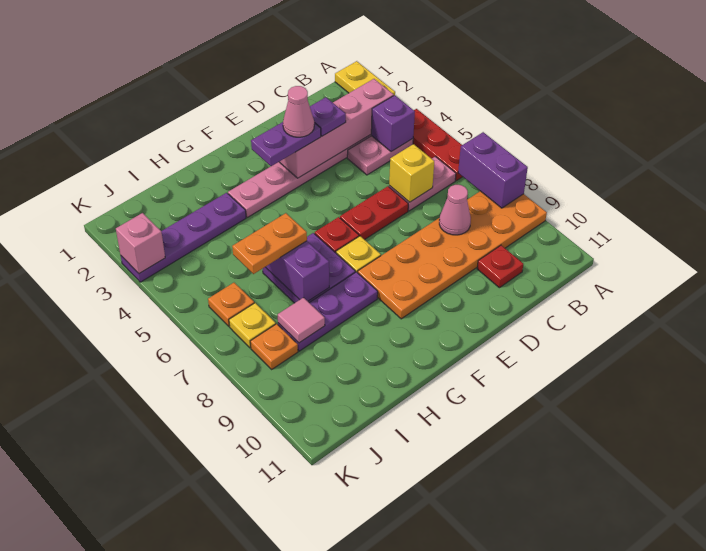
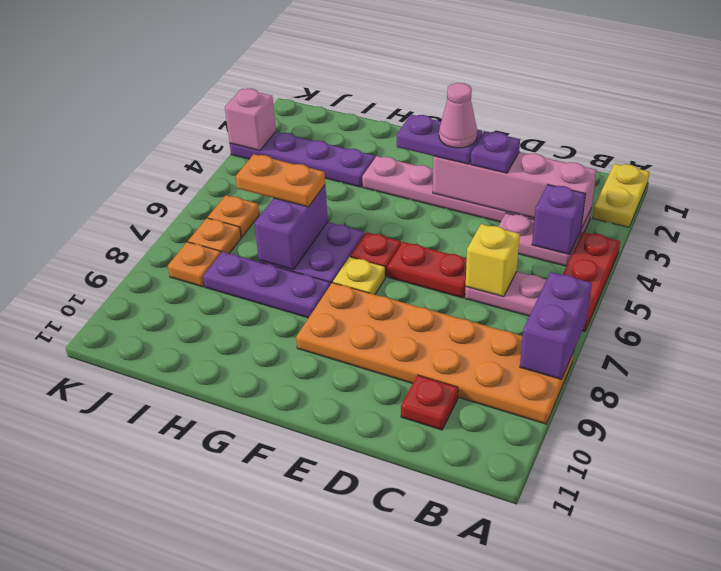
pink 1x1 cone [439,185,471,235] -> none
pink 1x1 tile [278,297,325,343] -> none
yellow 1x1 plate [229,303,276,348] -> orange 1x1 plate [188,218,241,254]

